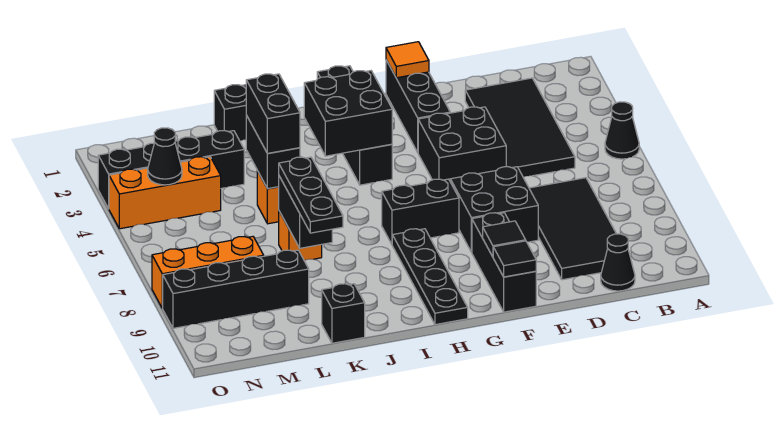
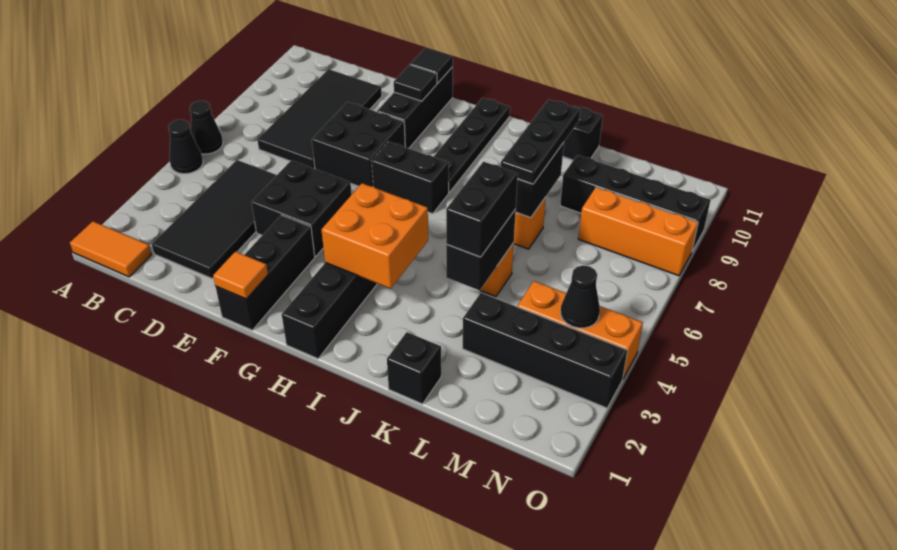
none -> orange 1x2 tile [70,221,152,277]
black 1x1 cone [601,234,635,291] -> black 1x1 cone moved to [190,101,223,154]
black 2x2 brick [304,71,392,156] -> orange 2x2 brick [322,183,428,289]

